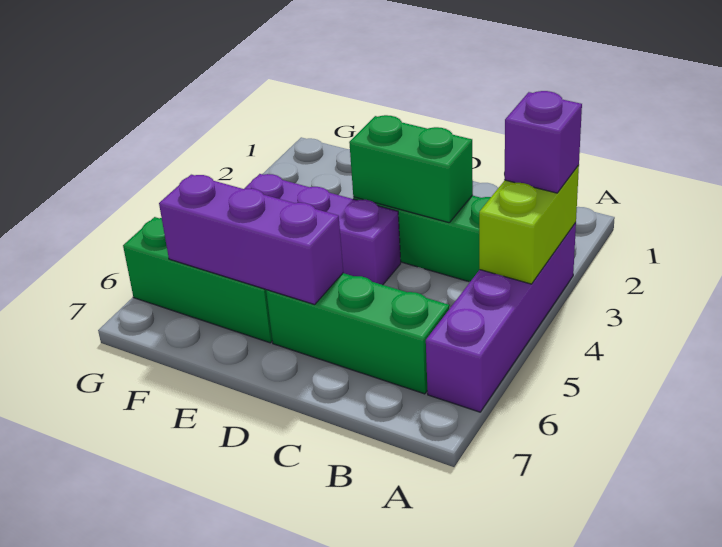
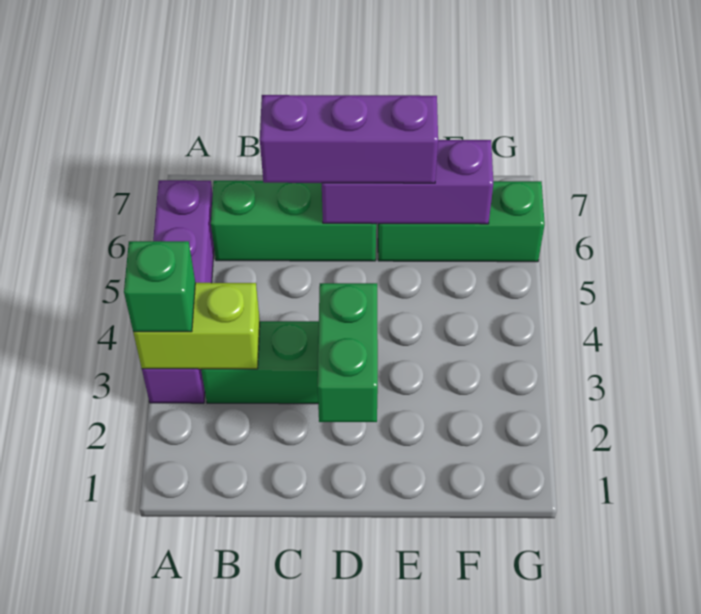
lime 1x2 brick [479,165,579,284] -> lime 1x2 brick turned to [133,283,260,369]
purple 1x1 brick [504,91,582,193] -> green 1x1 brick [124,241,195,332]
green 1x2 brick [349,115,473,223] -> green 1x2 brick turned to [317,283,378,422]
purple 1x3 brick [244,174,401,285] -> purple 1x3 brick moved to [260,95,438,183]

